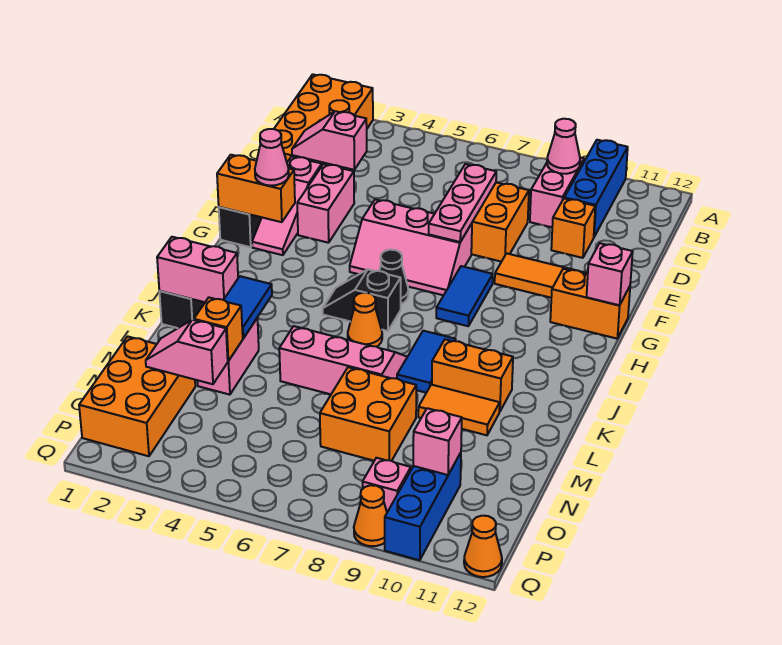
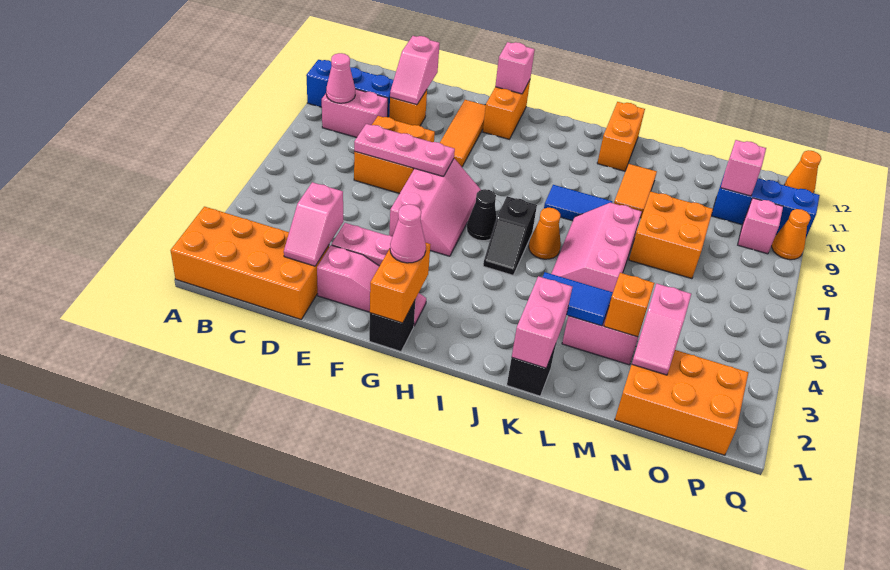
none -> pink 1x2 slope [390,36,440,105]
blue 1x2 tile [436,266,493,326] -> none
orange 1x2 brick [432,339,513,412] -> orange 1x2 brick moved to [597,102,645,171]

